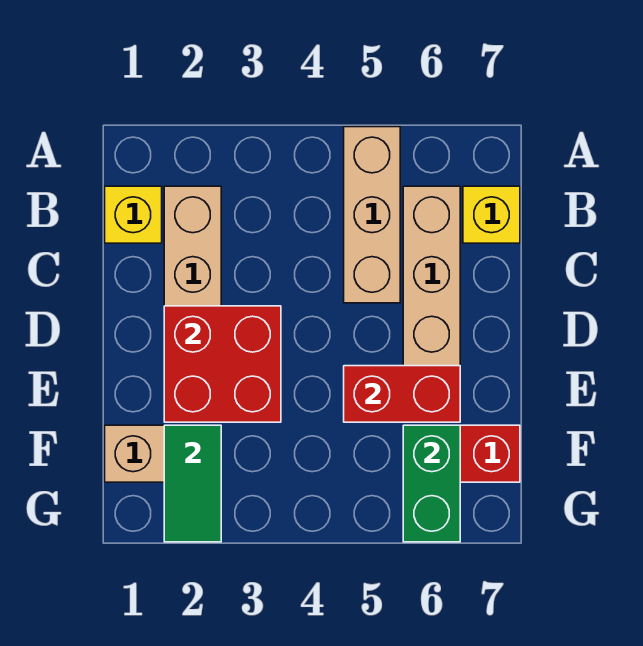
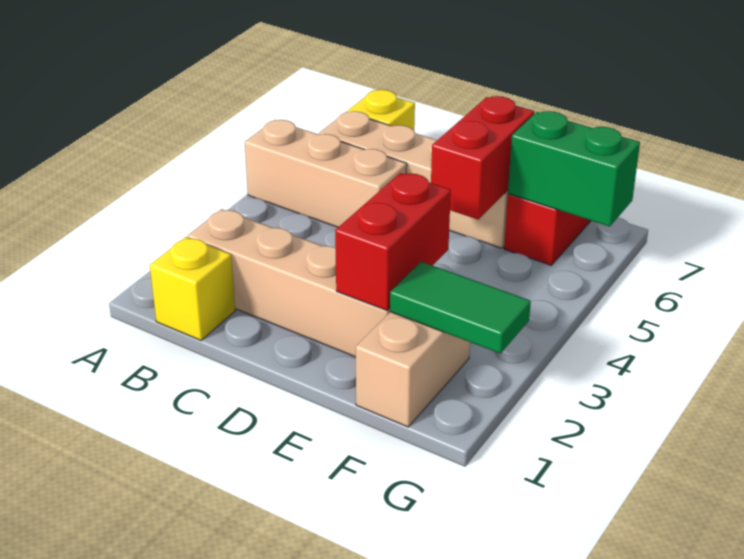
red 2x2 brick [164,306,281,422] -> red 1x2 brick [335,173,451,310]

